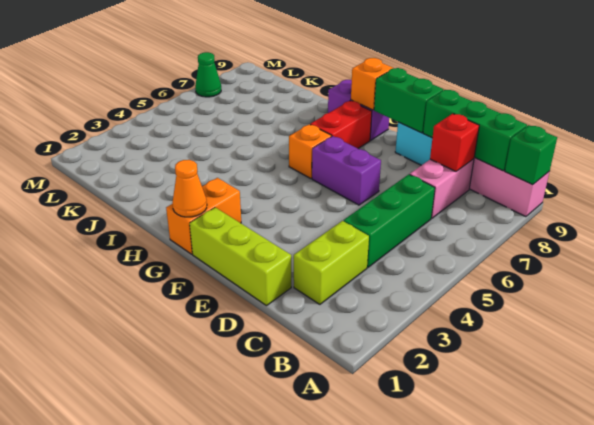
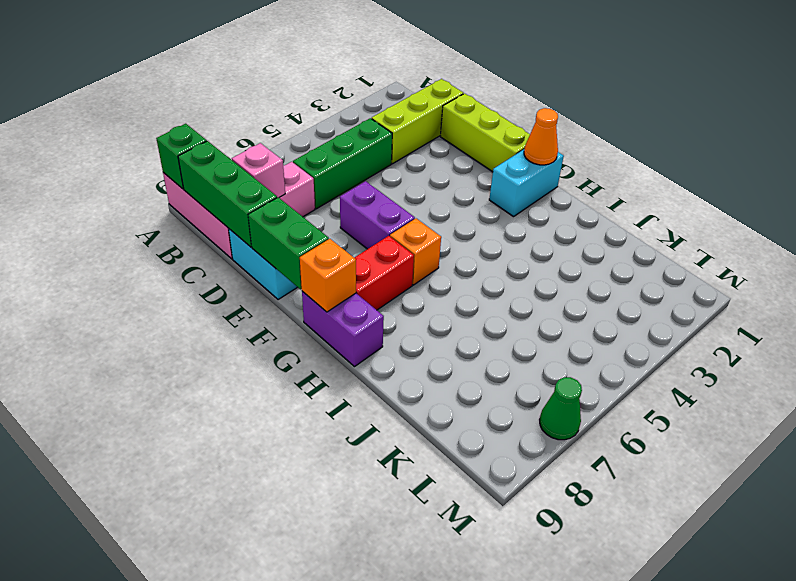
lime 1x2 brick [294,221,369,304] -> lime 1x3 brick [372,79,463,164]
red 1x1 brick [430,114,479,171] -> pink 1x1 brick [232,143,285,198]
orange 1x2 brick [166,178,241,254] -> cyan 1x2 brick [489,150,564,217]

